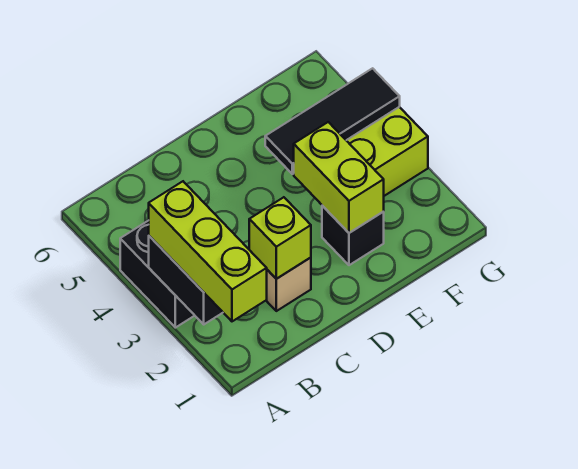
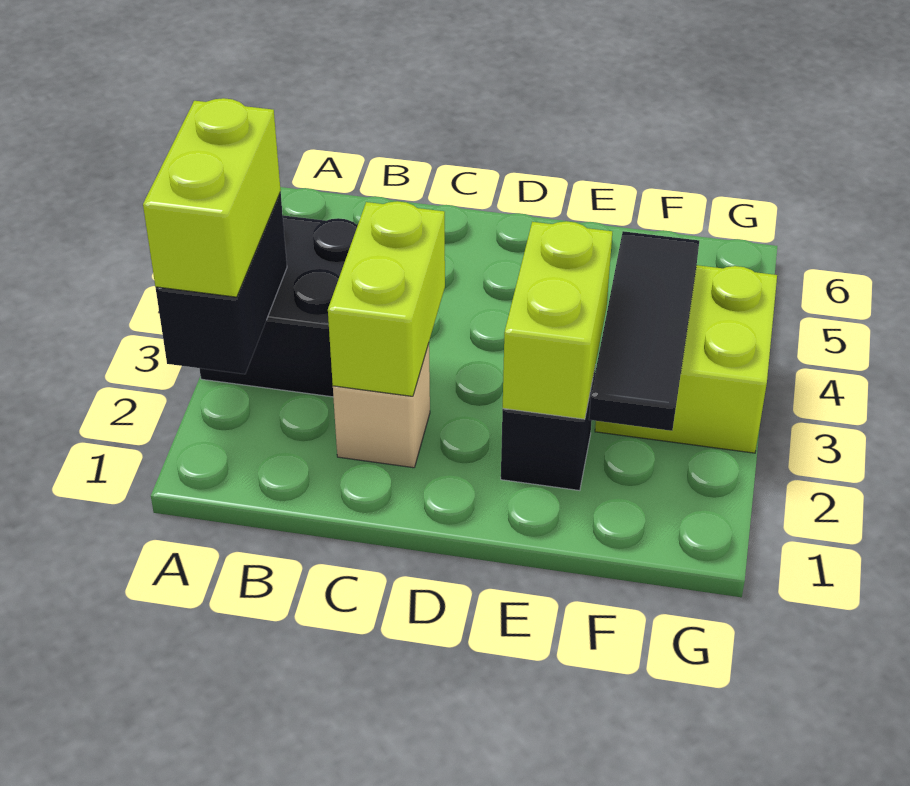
lime 1x3 brick [149,181,267,321] -> lime 1x2 brick [143,98,281,297]
lime 1x1 brick [249,197,311,279] -> lime 1x2 brick [328,201,445,396]
black 1x3 tile [265,68,400,174] -> black 1x3 tile turned to [589,231,699,431]

